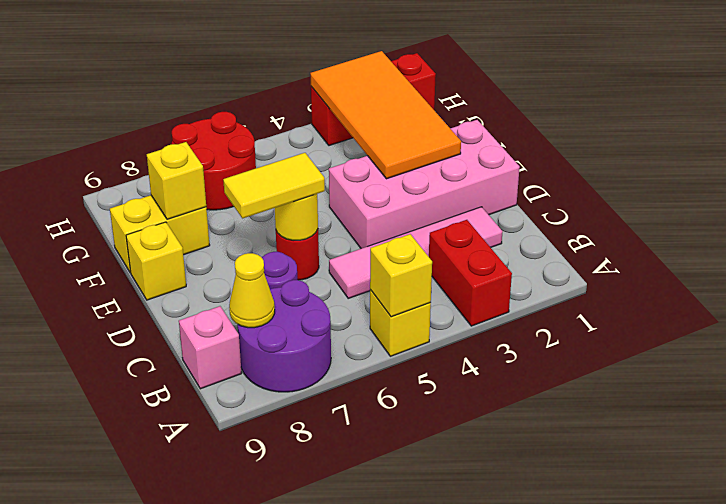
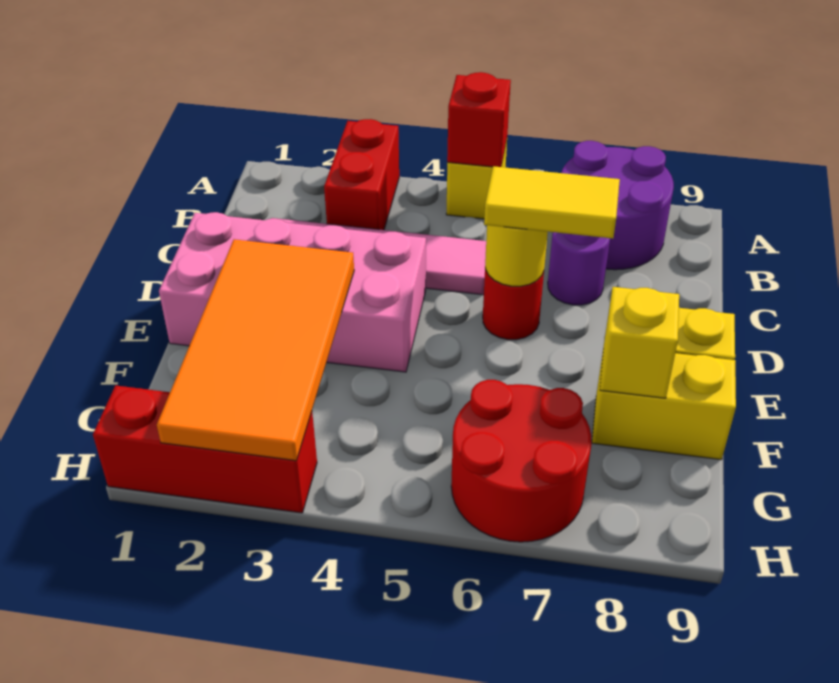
yellow 1x1 brick [370,234,432,317] -> red 1x1 brick [447,72,511,167]
yellow 1x1 cone [229,253,275,328] -> none
pink 1x1 brick [179,306,242,389] -> none

